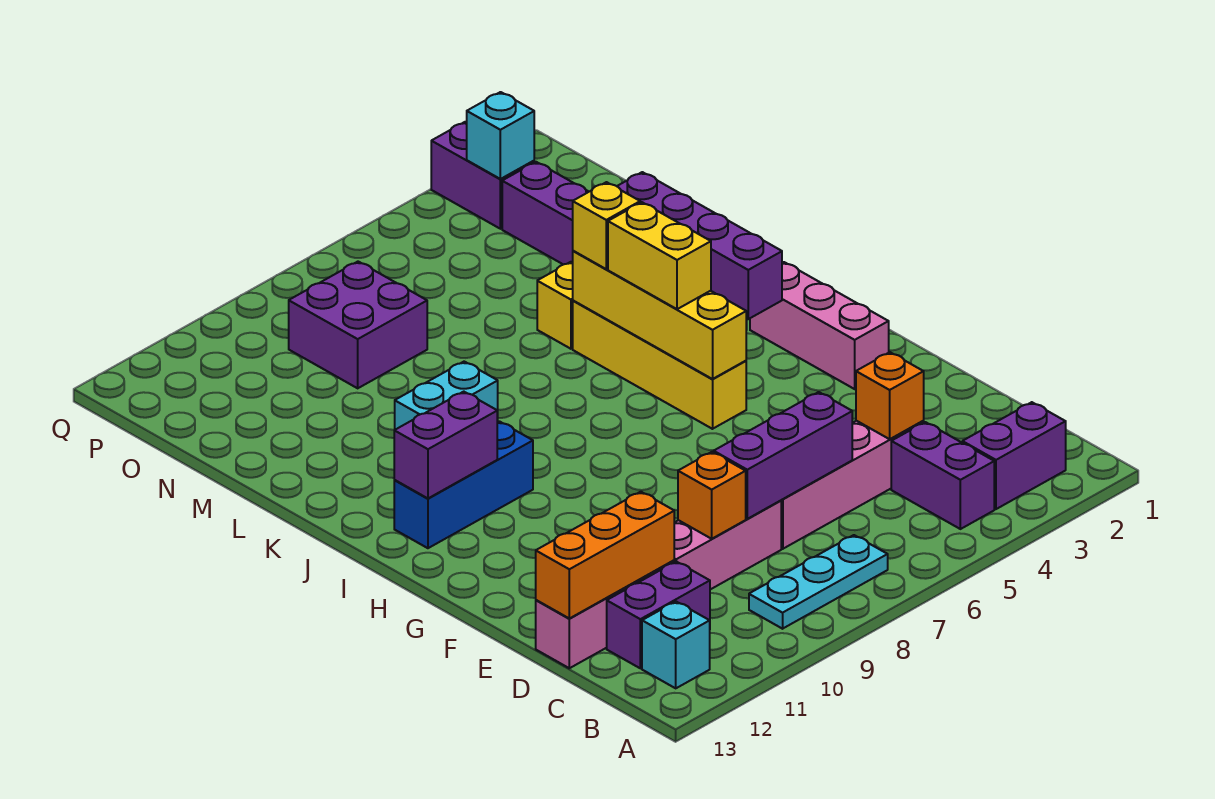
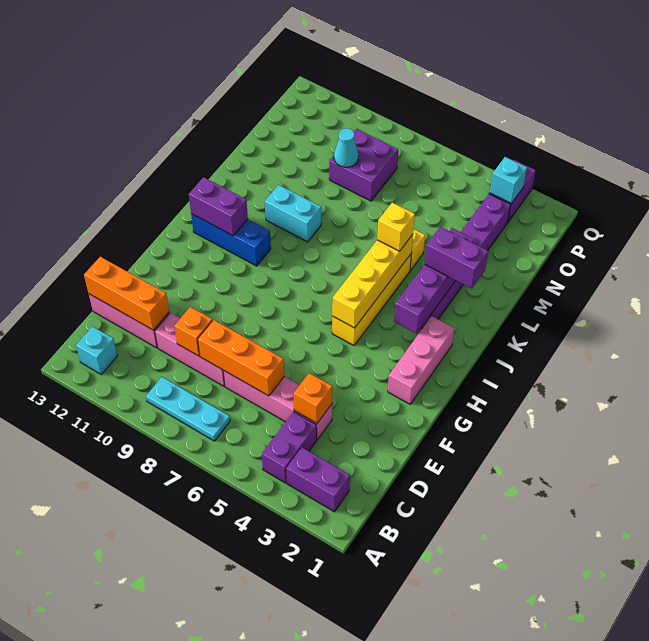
purple 1x2 brick [607,562,710,668] -> purple 1x2 brick moved to [425,227,488,289]
purple 1x3 brick [714,392,852,519] -> orange 1x3 brick [198,320,284,396]
yellow 1x2 brick [608,202,711,309] -> none
none -> cyan 1x1 cone [334,128,359,167]

